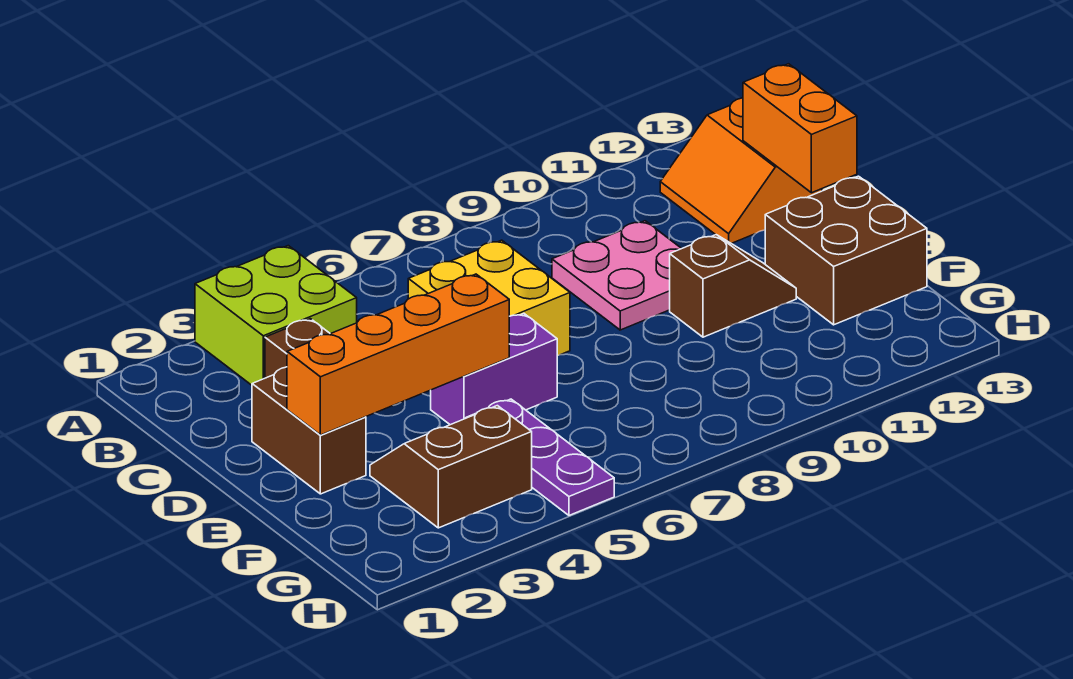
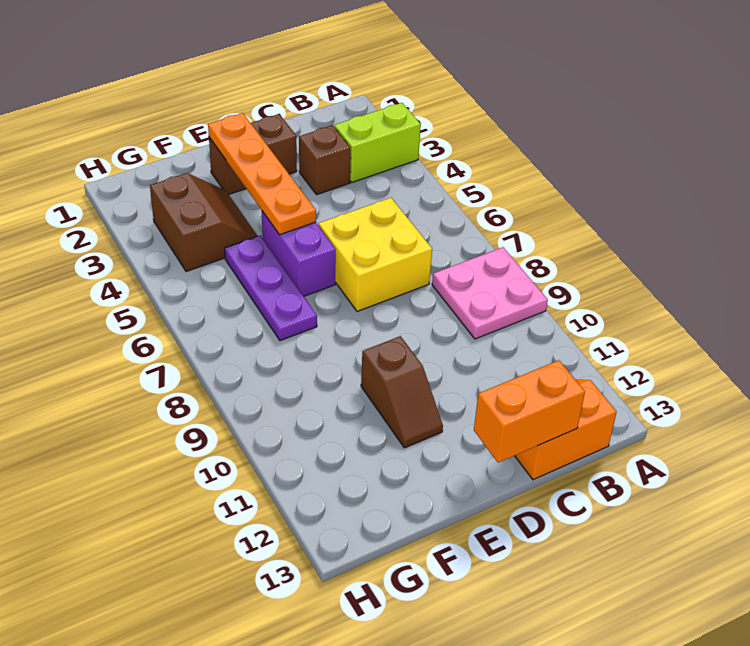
lime 2x2 brick [195,246,357,385] -> lime 1x2 brick [335,103,421,182]
pink 2x2 plate [552,221,682,330] -> pink 2x2 plate moved to [432,247,548,339]
orange 1x4 brick [287,274,509,435] -> orange 1x4 plate [208,113,316,235]
brown 2x2 brick [765,176,927,325] -> none
purple 1x3 plate [466,399,614,515] -> purple 1x3 plate turned to [225,235,317,341]

